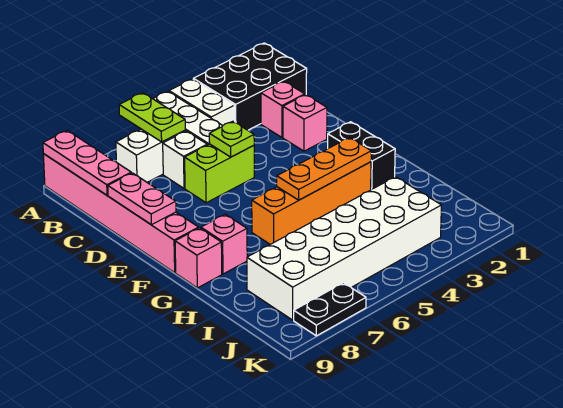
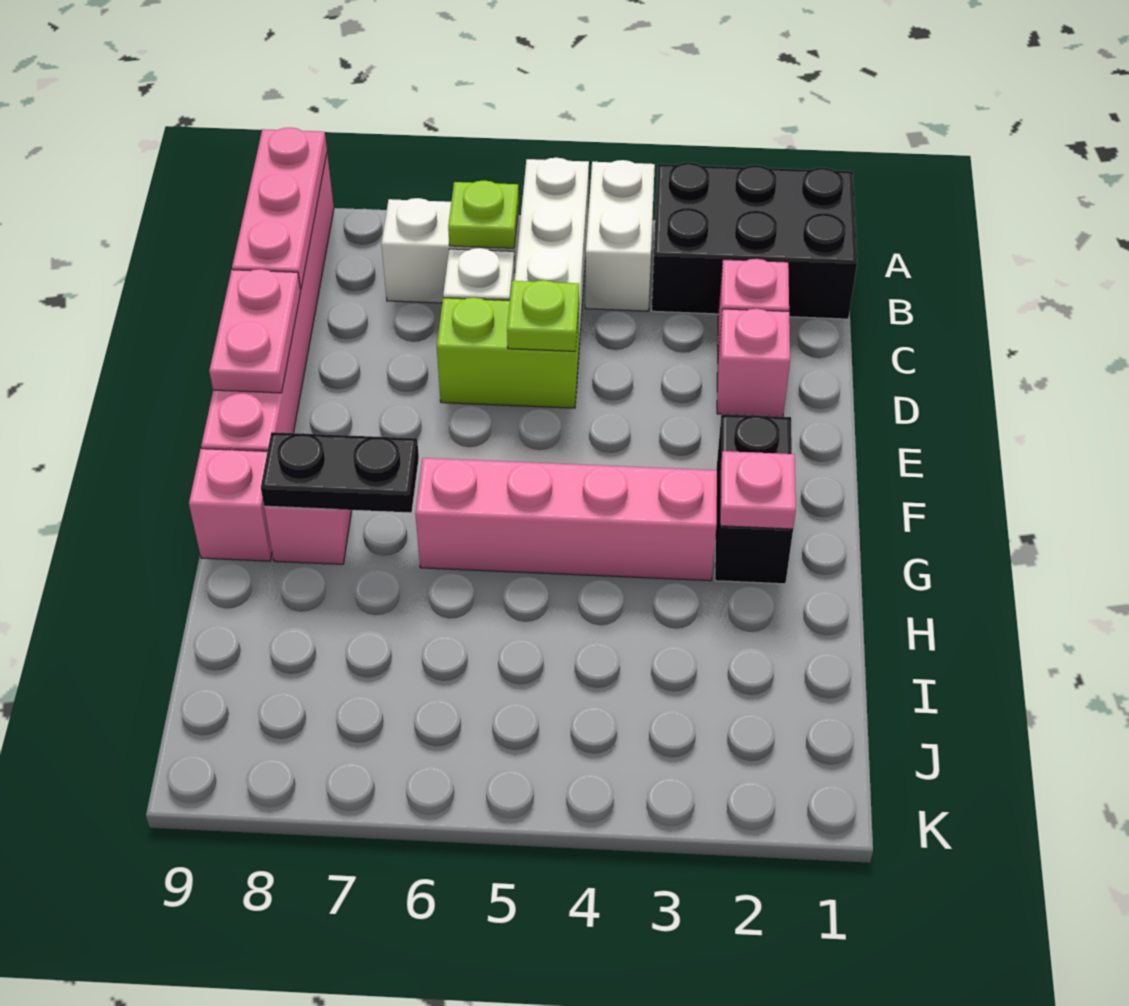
lime 1x2 plate [119,93,185,142] -> lime 1x1 plate [448,180,519,248]
none -> pink 1x1 plate [720,451,796,529]
orange 1x4 brick [252,162,371,244] -> pink 1x4 brick [415,458,717,581]
orange 1x3 plate [277,138,371,200] -> none
white 2x6 brick [247,177,442,320] -> none
black 1x2 plate [294,283,366,336] -> black 1x2 plate moved to [261,432,419,513]

